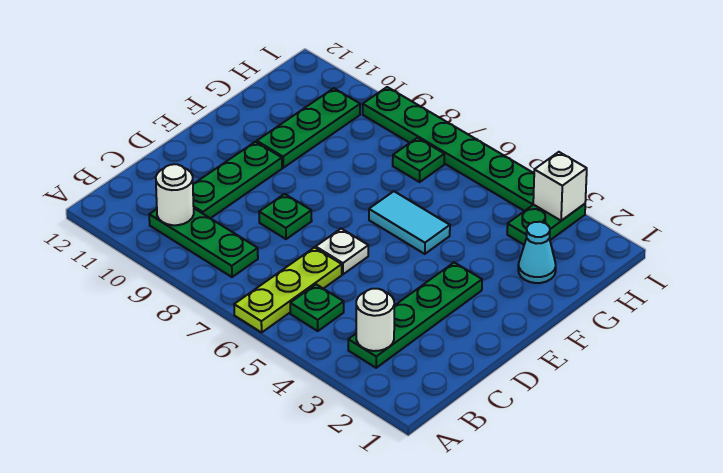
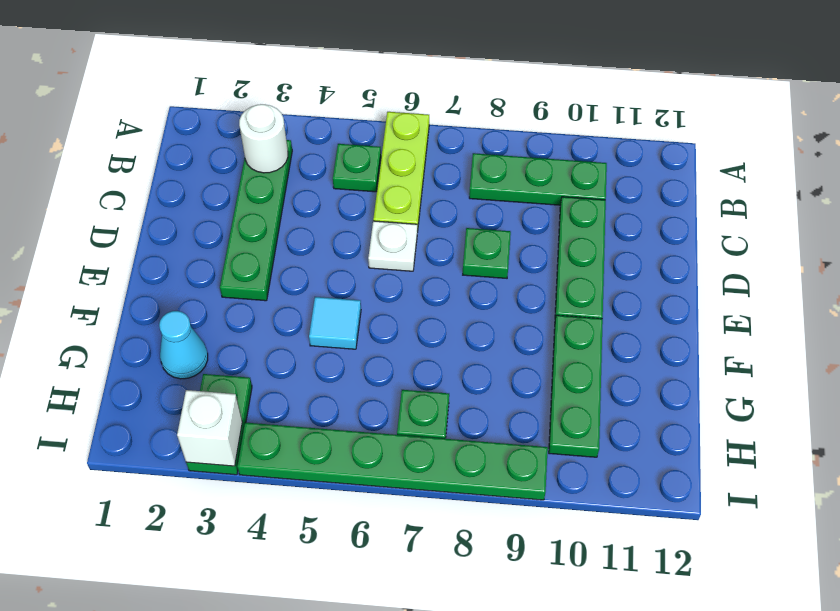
white 1x1 round brick [156,164,194,225] -> none
cyan 1x2 tile [369,191,450,254] -> cyan 1x1 tile [309,297,361,349]

